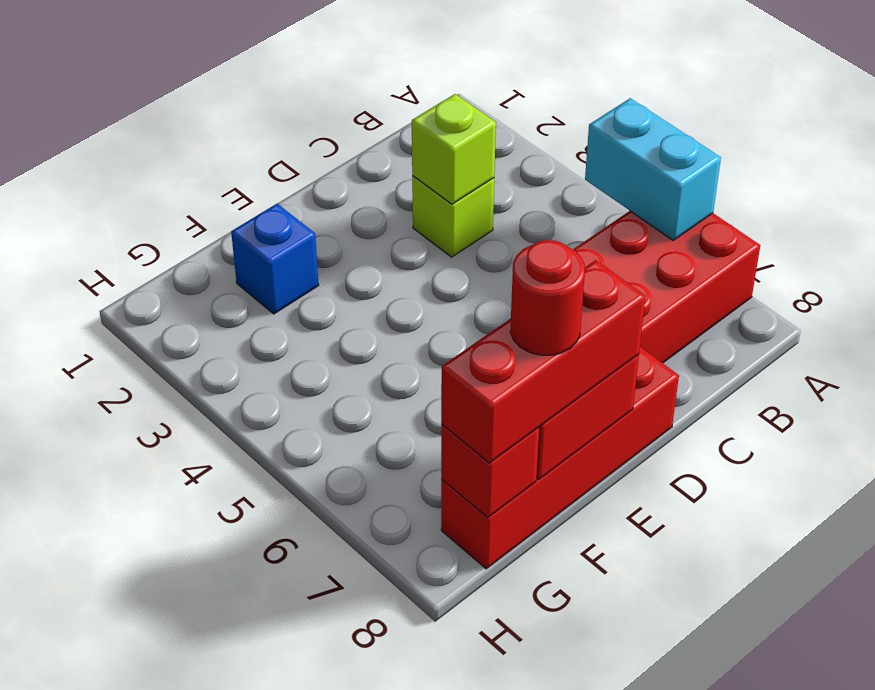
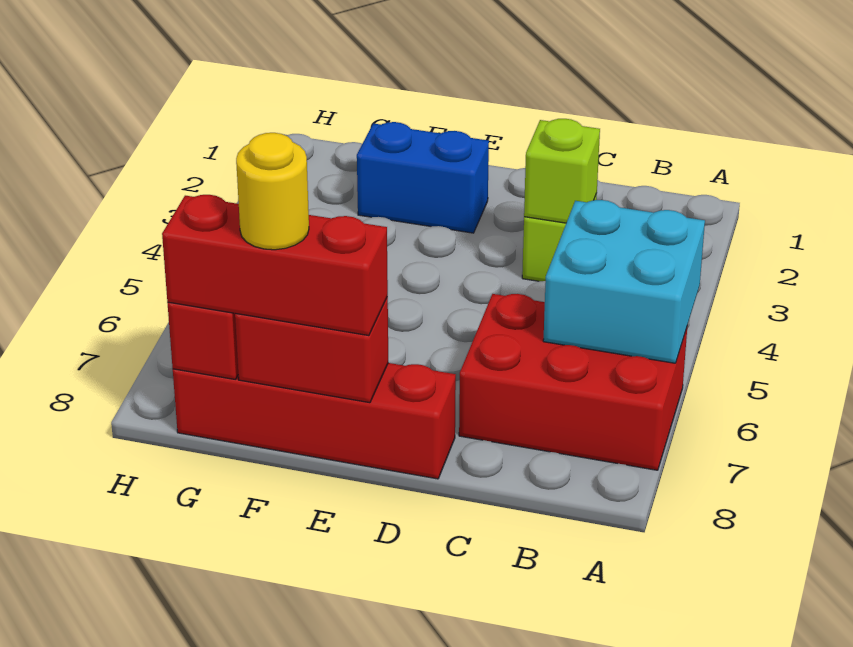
cyan 1x2 brick [585,98,721,240] -> cyan 2x2 brick [543,200,705,363]
blue 1x1 brick [231,204,319,314] -> blue 1x2 brick [357,122,489,233]
red 1x1 round brick [510,240,585,355] -> yellow 1x1 round brick [236,133,309,250]

